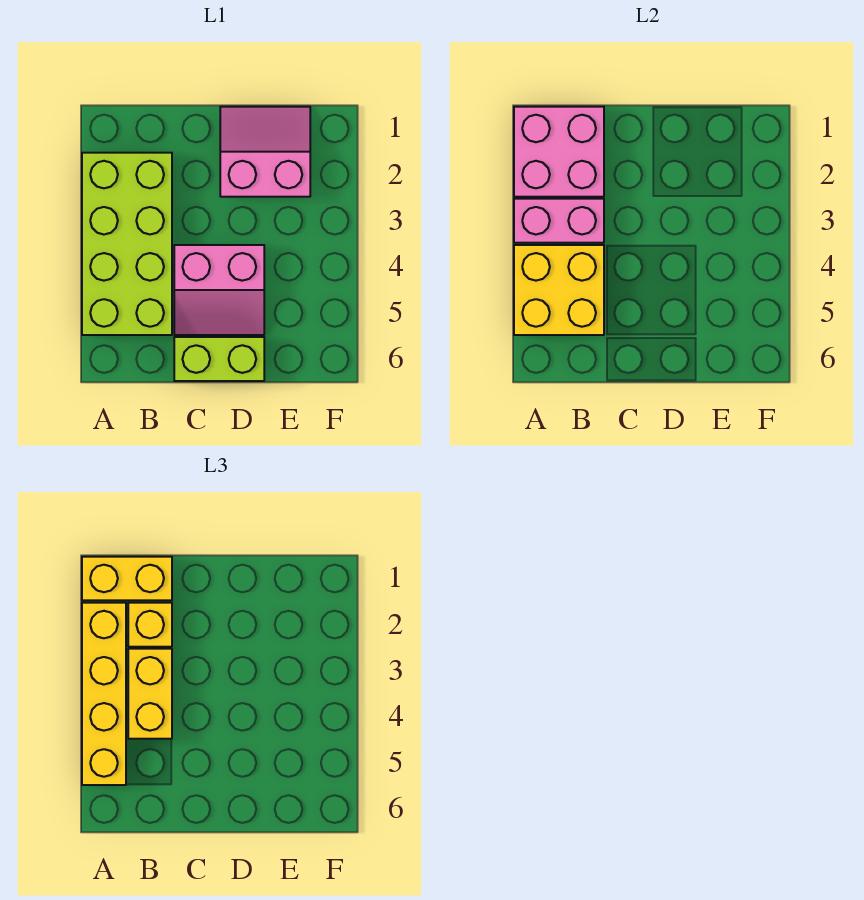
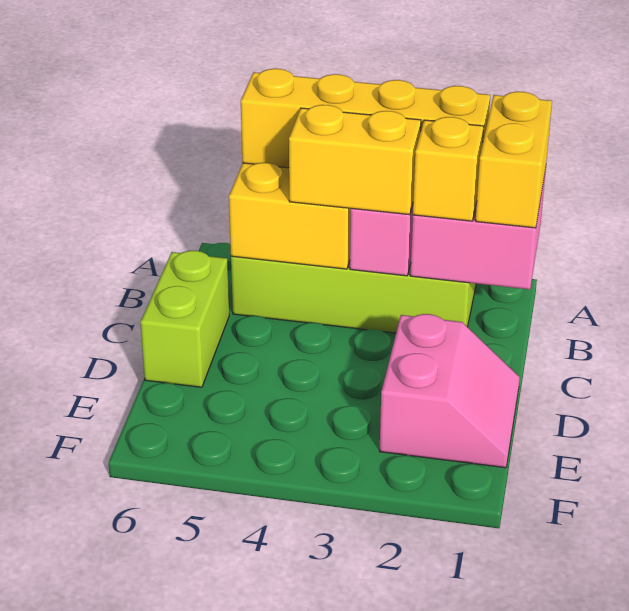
pink 2x2 slope [174,245,264,335] -> none

